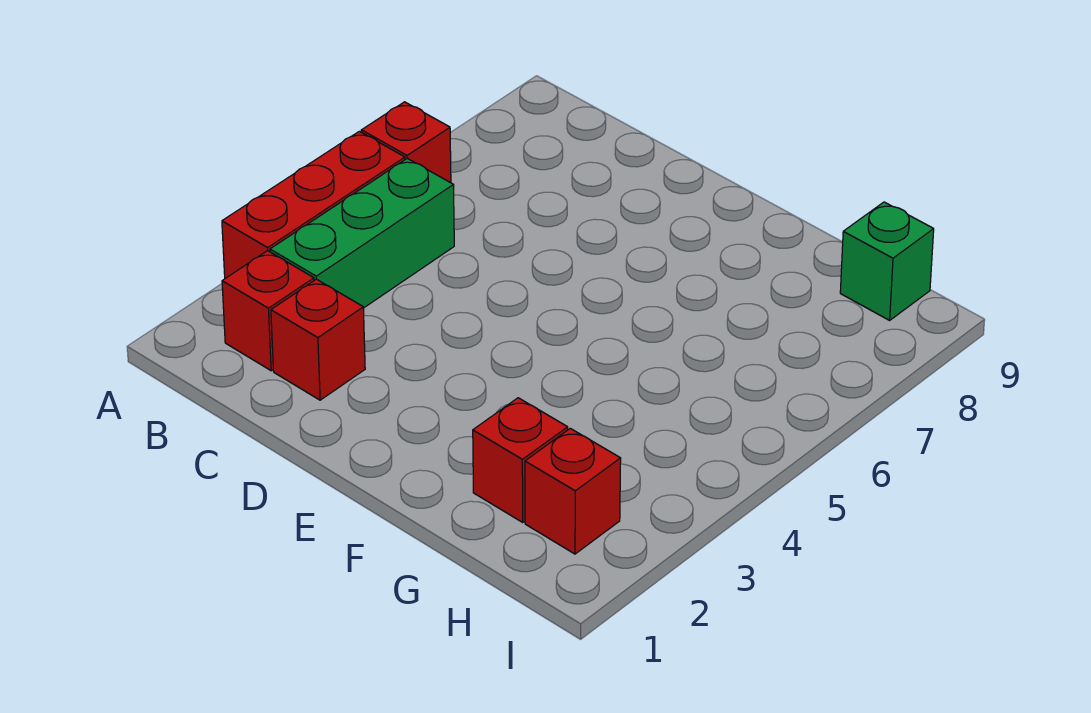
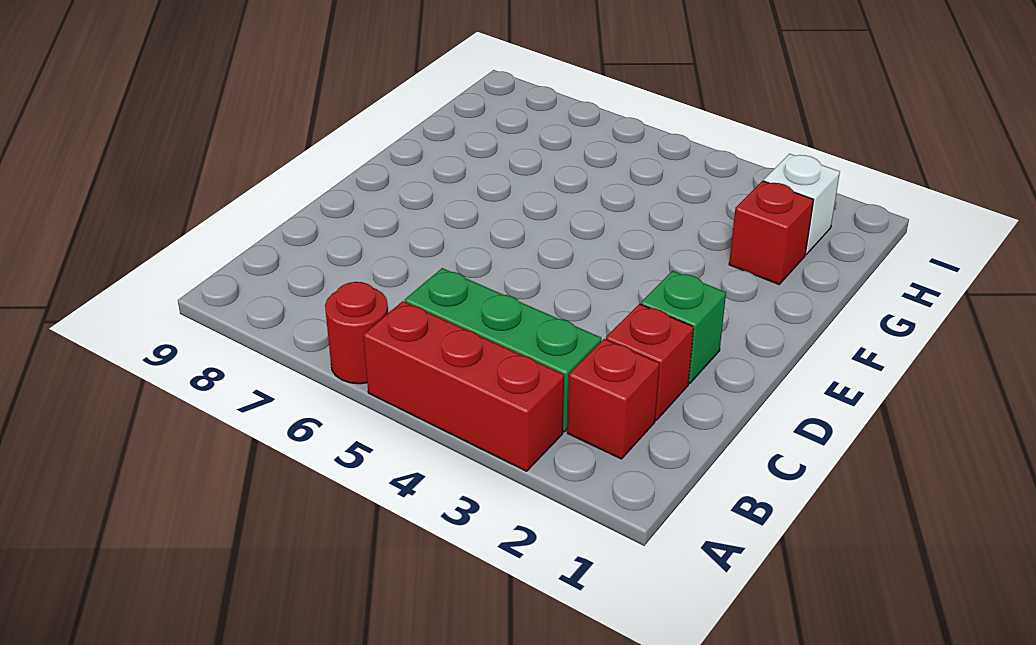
red 1x1 brick [361,102,451,183] -> red 1x1 round brick [325,282,388,384]
red 1x1 brick [525,428,621,554] -> white 1x1 brick [764,154,840,255]
green 1x1 brick [840,202,934,320] -> green 1x1 brick moved to [641,271,726,384]

